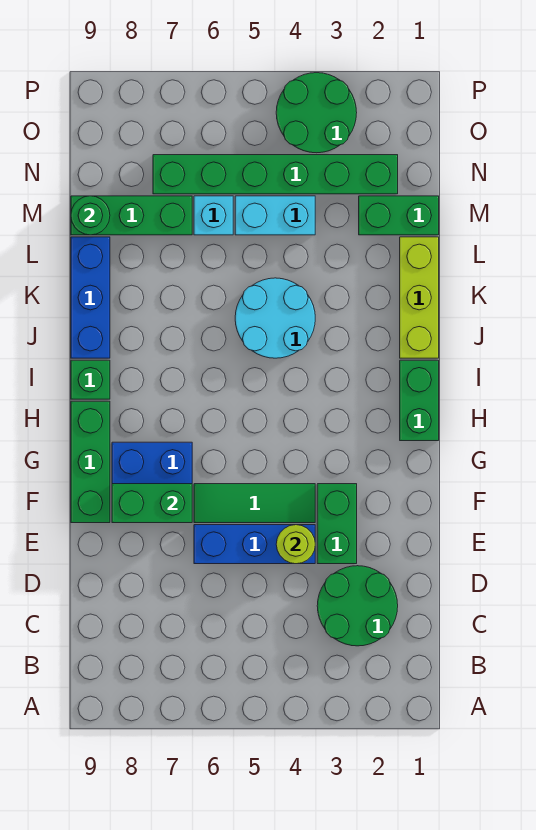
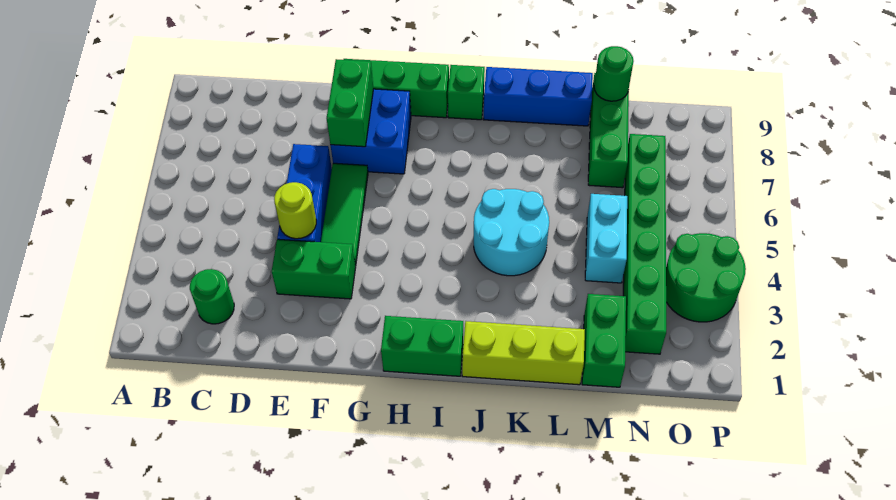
green 2x2 round brick [317,566,398,646] -> green 1x1 round brick [190,269,234,324]
cyan 1x1 brick [194,196,233,235] -> none

